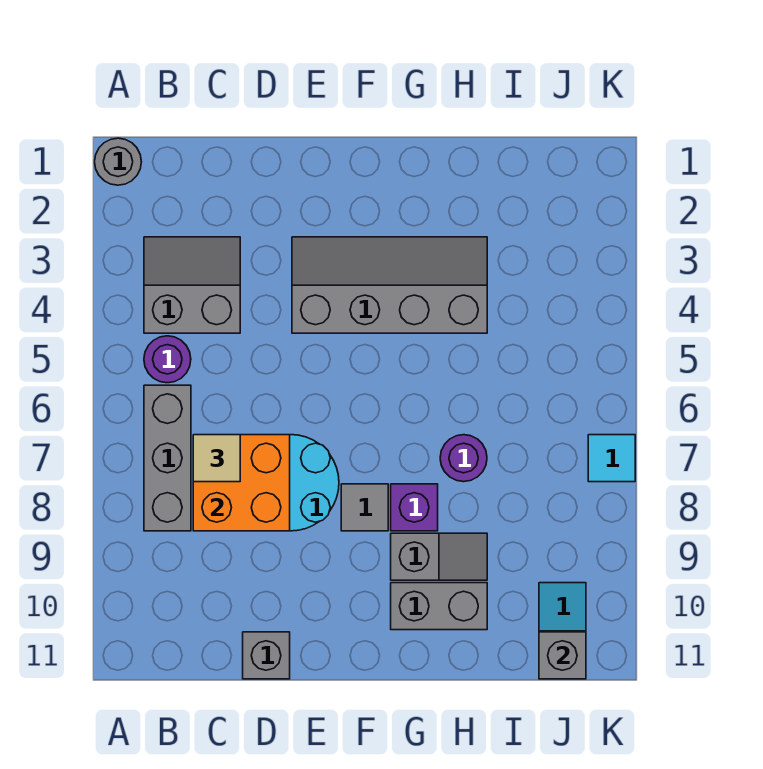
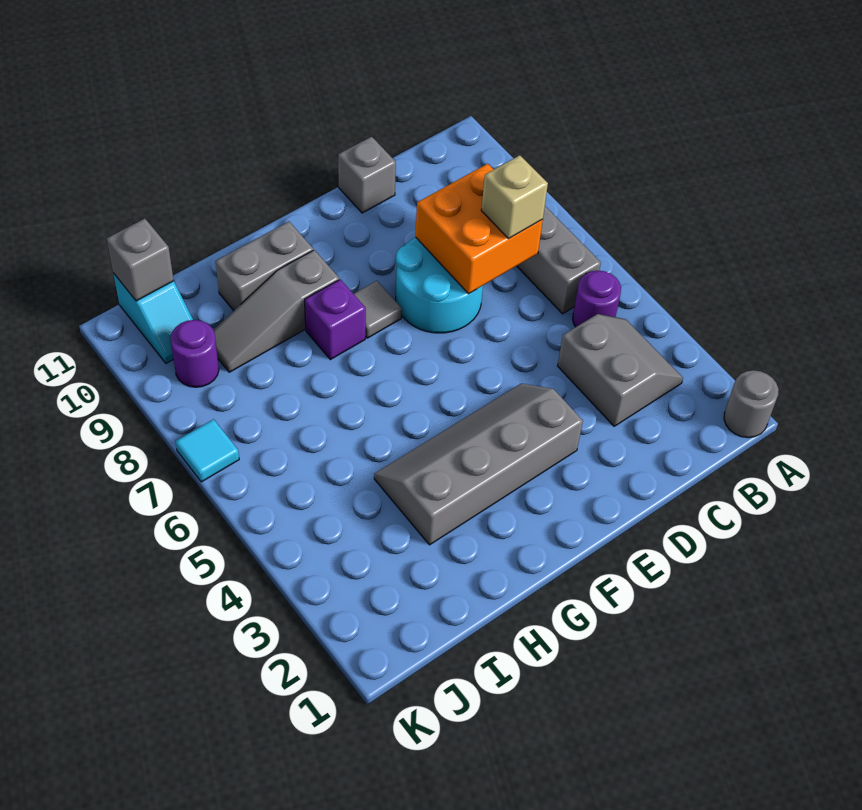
grey 2x2 slope [144,237,240,333] -> grey 2x2 slope turned to [558,314,683,426]
tan 1x1 tile [193,435,240,482] -> tan 1x1 brick [481,155,548,239]
grey 2x4 slope [292,237,487,333] -> grey 2x4 slope turned to [374,383,583,545]
grey 1x2 slope [391,533,487,580] -> grey 1x3 slope [213,250,339,372]
purple 1x1 round brick [440,435,487,482] -> purple 1x1 round brick moved to [171,320,219,387]

